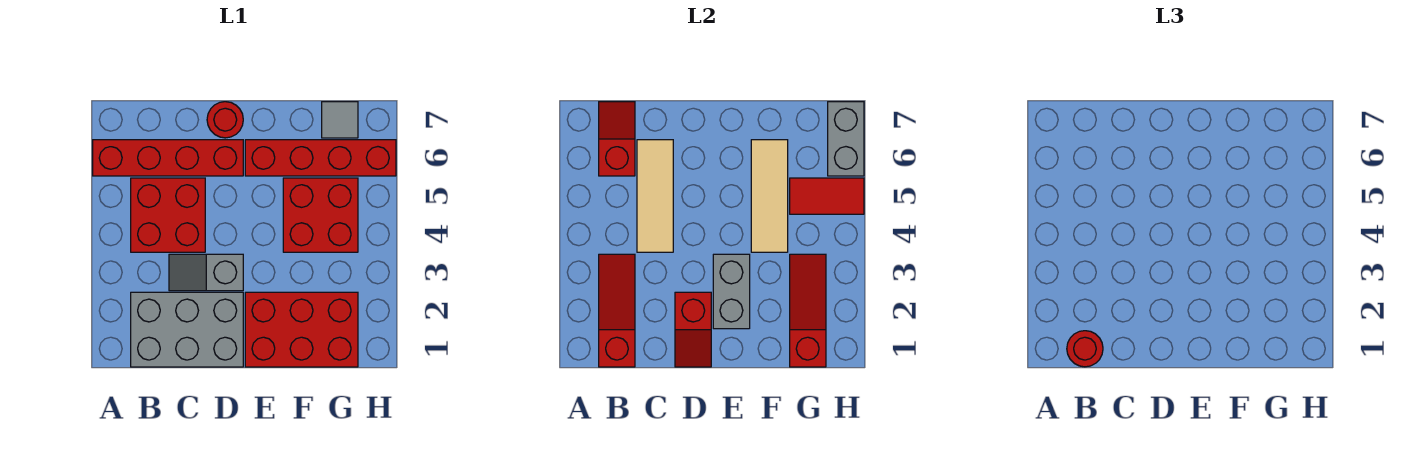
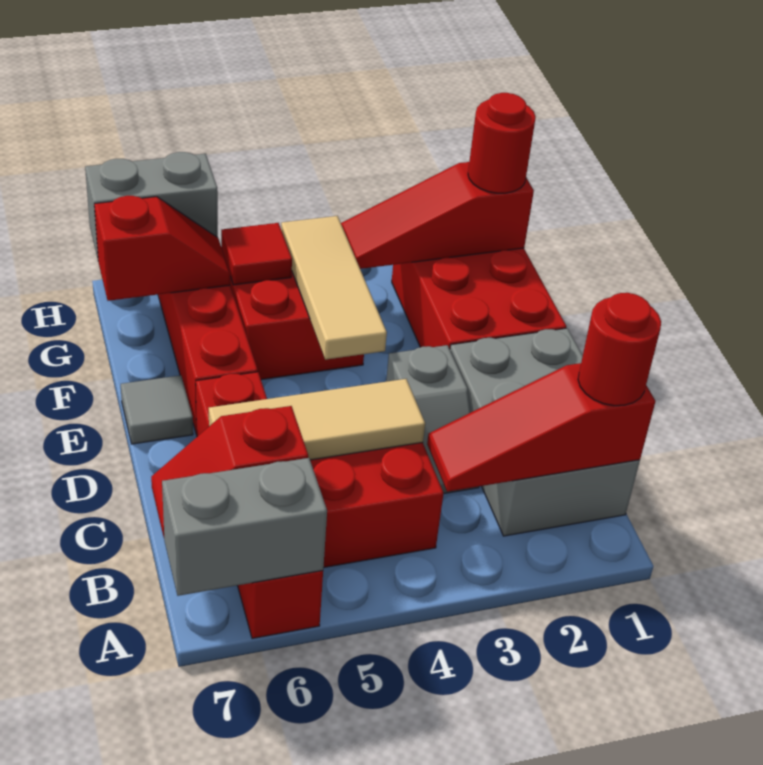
red 1x2 slope [675,292,711,367] -> red 1x2 slope moved to [94,196,230,301]
red 1x1 round brick [207,102,243,138] -> red 1x1 round brick moved to [468,93,536,193]
grey 1x2 brick [713,254,750,329] -> grey 1x2 brick moved to [162,458,327,596]
tan 1x3 tile [751,140,788,252] -> tan 1x3 tile turned to [281,216,387,360]
red 1x2 tile [790,178,864,214] -> red 1x1 tile [221,223,292,285]
grey 1x1 tile [322,102,358,138] -> grey 1x1 tile moved to [121,375,193,444]

